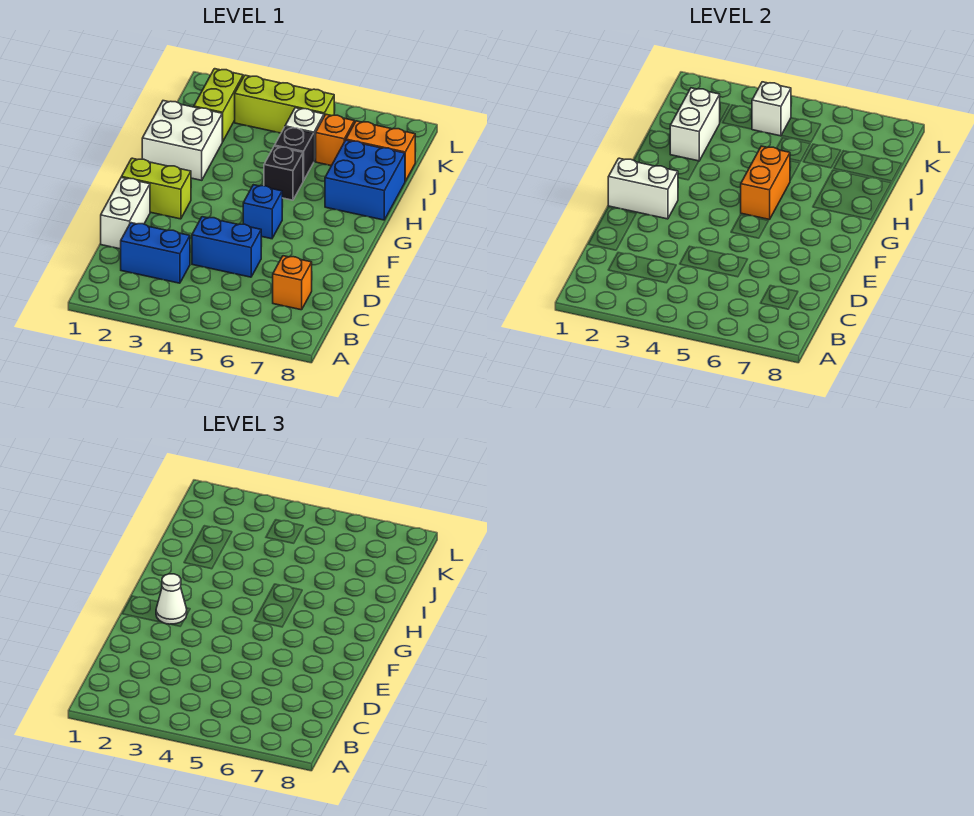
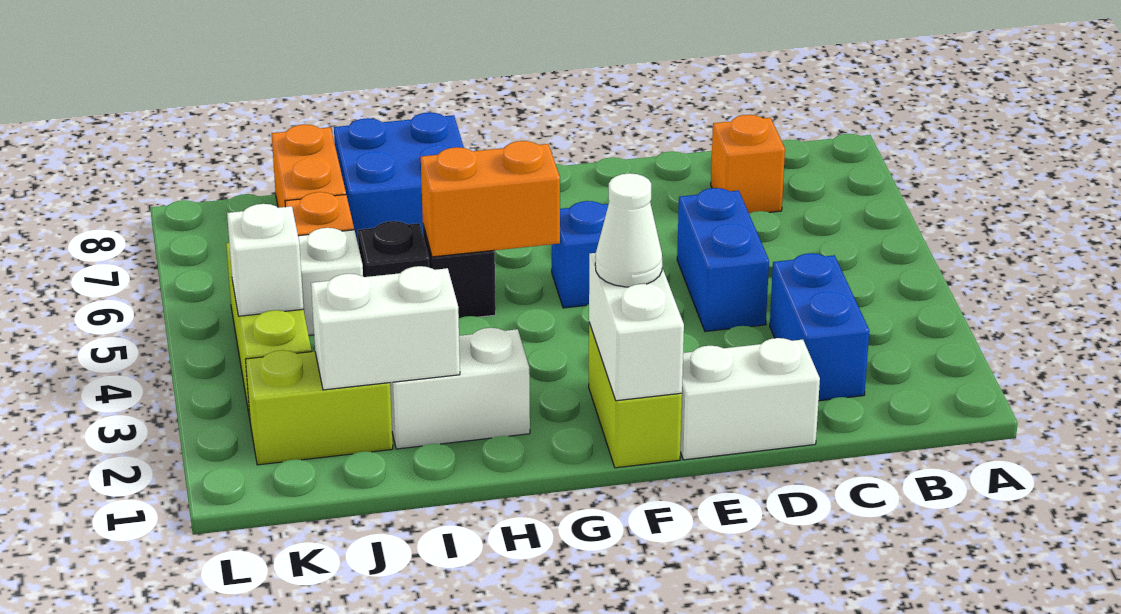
white 2x2 brick [142,101,222,180] -> white 1x2 brick [390,328,530,449]

